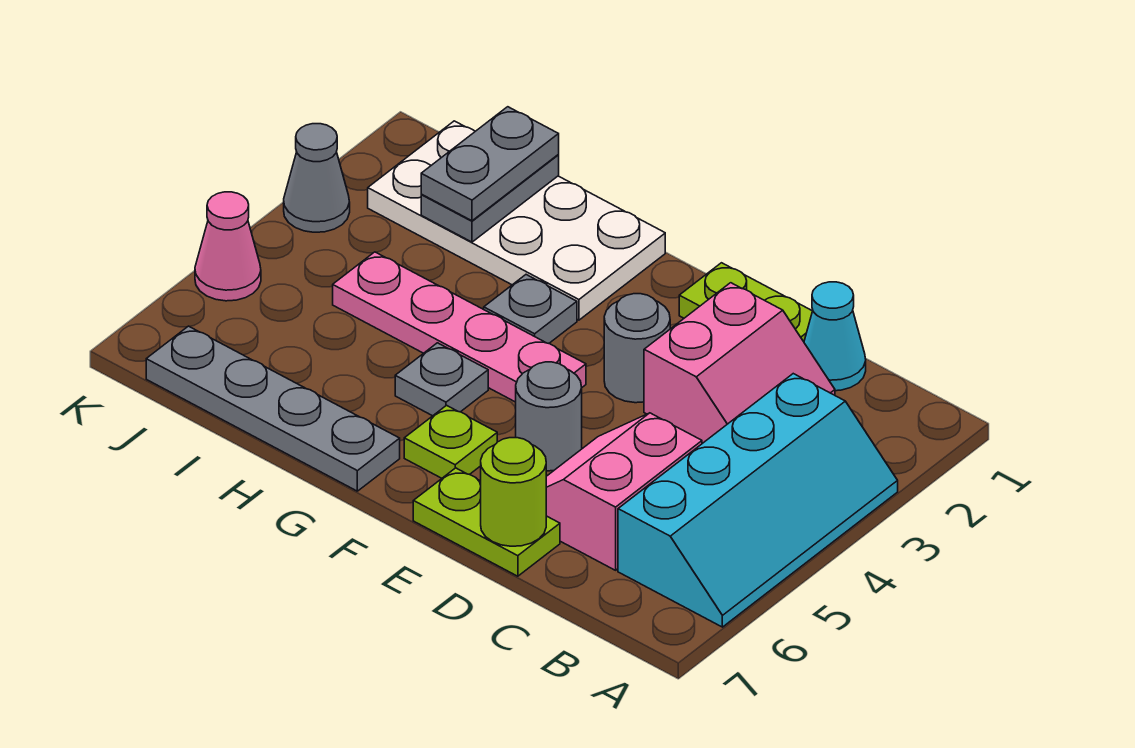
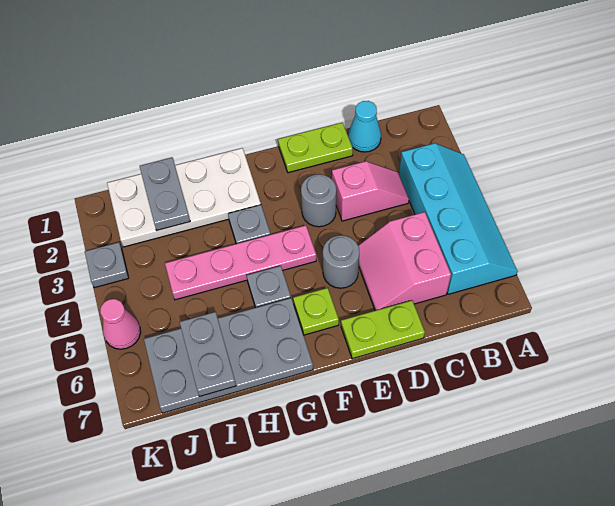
pink 2x2 slope [644,283,835,443] -> pink 1x2 slope [332,161,409,221]
lime 1x1 round brick [481,438,546,546] -> none
grey 1x4 plate [146,326,400,491] -> grey 2x4 plate [144,298,313,413]
grey 1x2 plate [421,107,559,221] -> grey 1x2 plate moved to [180,312,236,396]
grey 1x1 cone [284,124,350,232] -> grey 1x1 plate [85,242,128,288]

